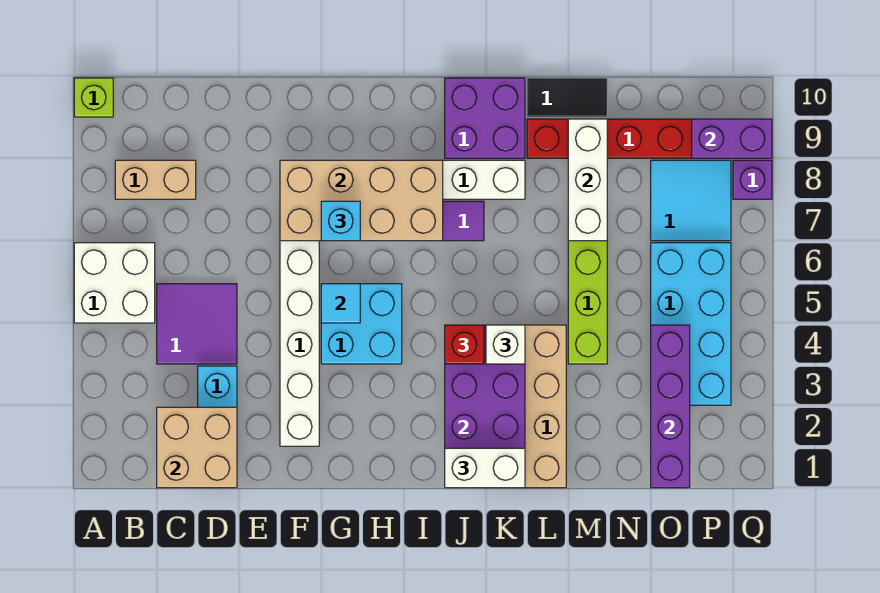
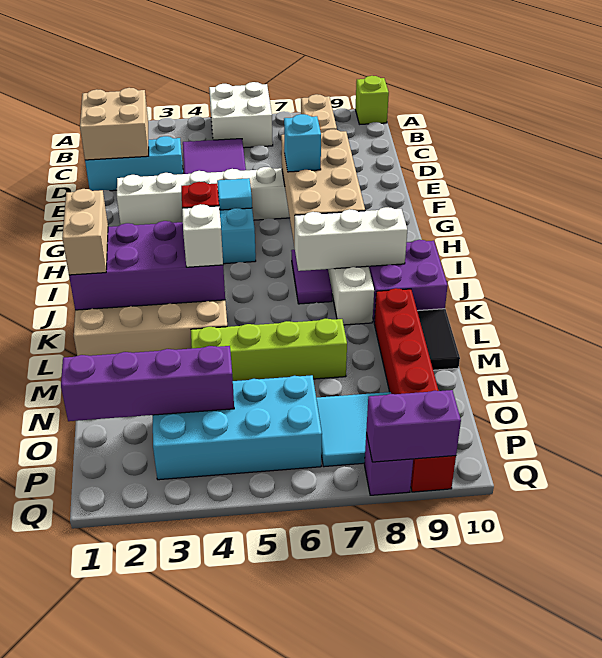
white 1x2 brick [445,448,525,488] -> tan 1x2 brick [62,189,108,275]
white 1x3 brick [568,119,607,241] -> white 1x3 brick moved to [295,207,407,271]
purple 1x2 brick [692,119,772,158] -> purple 1x2 brick turned to [366,390,461,462]

